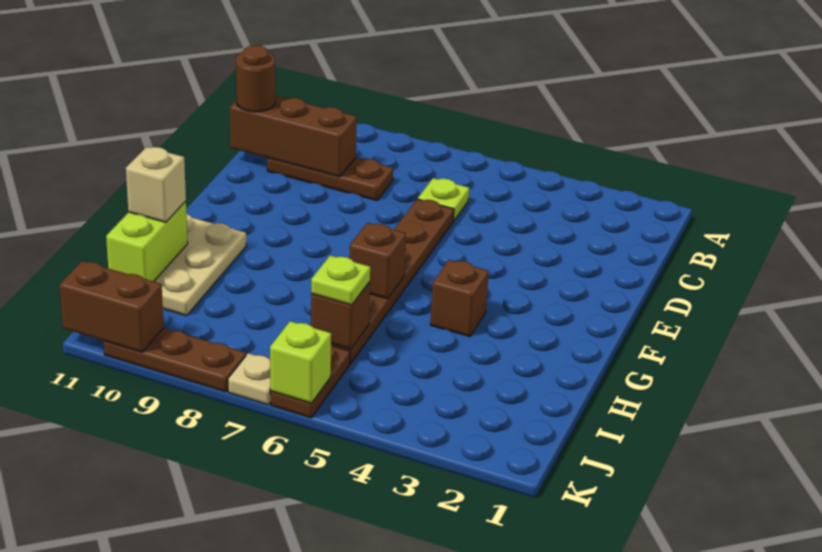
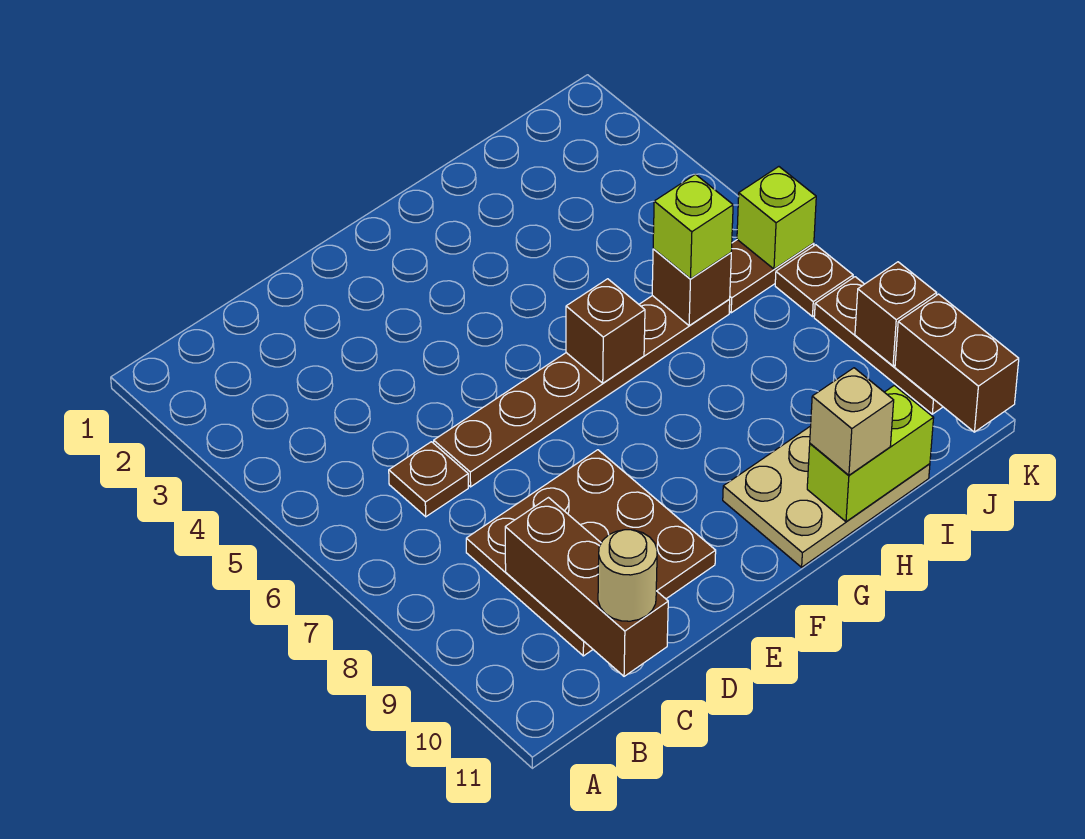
lime 1x1 plate [418,178,469,221] -> brown 1x1 plate [389,442,468,517]
brown 1x3 plate [267,158,393,200] -> brown 3x3 plate [466,450,716,656]
brown 1x1 round brick [236,45,275,112] -> tan 1x1 round brick [598,530,657,621]
brown 1x1 brick [431,260,489,337] -> brown 1x1 brick moved to [855,262,937,366]
lime 1x1 plate [311,255,370,305] -> lime 1x1 brick [653,174,733,279]
tan 1x1 plate [228,353,271,405] -> brown 1x1 plate [775,245,853,316]

